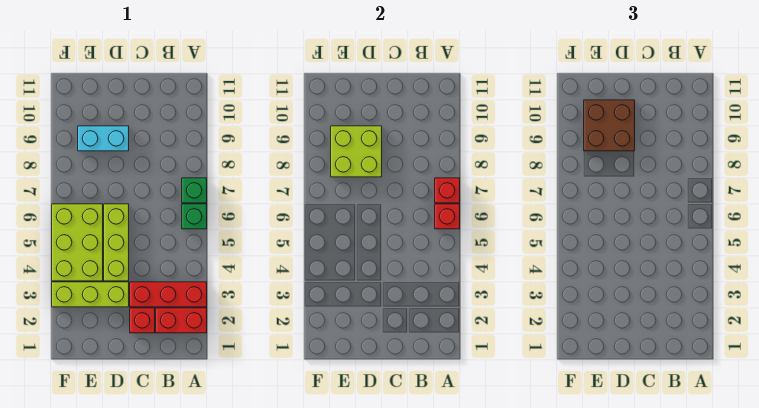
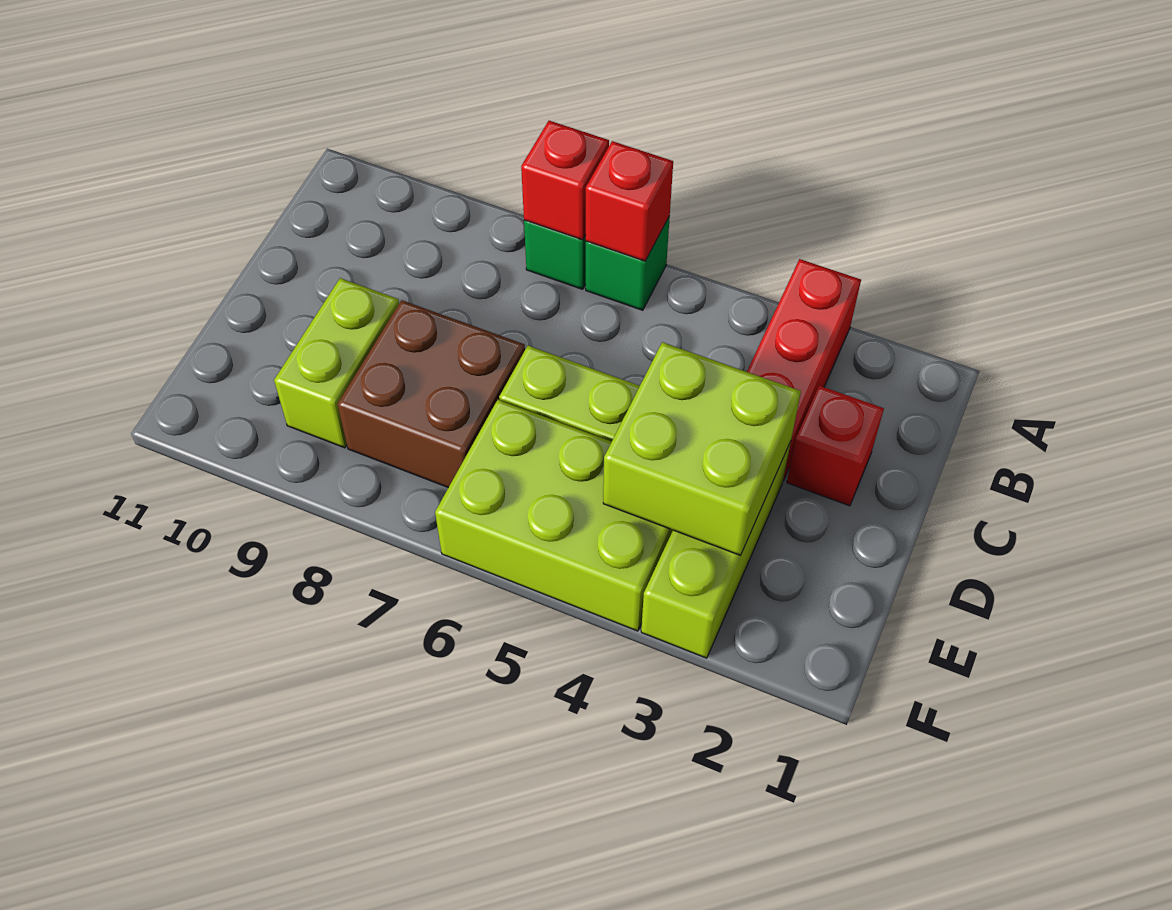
red 1x2 brick [156,308,207,333] -> none
lime 2x2 brick [331,126,382,177] -> lime 2x2 brick moved to [603,342,801,555]
cyan 1x2 brick [78,126,129,151] -> lime 1x2 brick [274,278,399,448]
brown 2x2 brick [584,100,635,151] -> brown 2x2 brick moved to [337,300,525,488]

